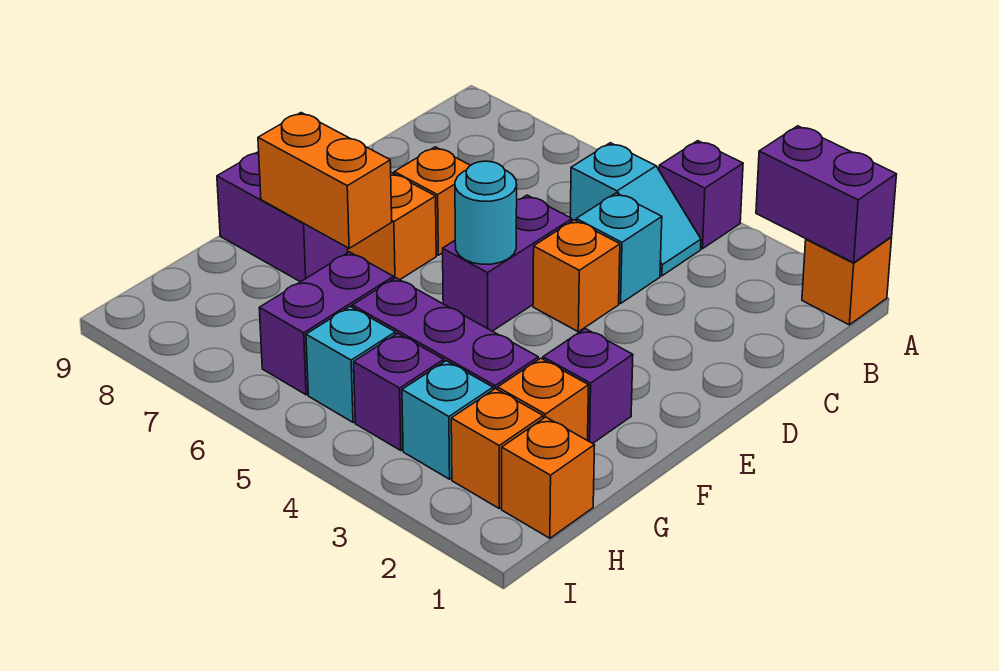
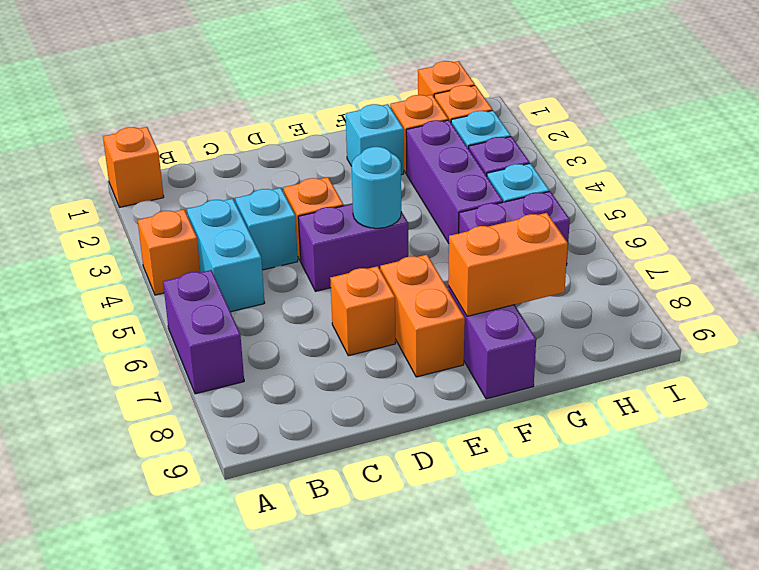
purple 1x2 brick [756,126,897,263] -> purple 1x2 brick moved to [163,270,244,394]
purple 1x1 brick [659,141,743,249] -> orange 1x1 brick [138,210,200,295]
cyan 1x2 slope [570,143,701,276] -> cyan 1x2 brick [187,199,265,312]
purple 1x1 brick [543,329,633,443] -> cyan 1x1 brick [346,104,404,175]
orange 1x2 brick [258,113,392,248] -> orange 1x2 brick turned to [448,213,568,316]

